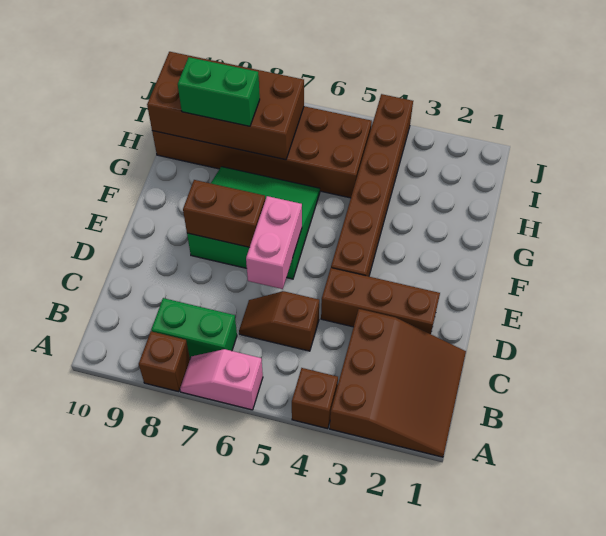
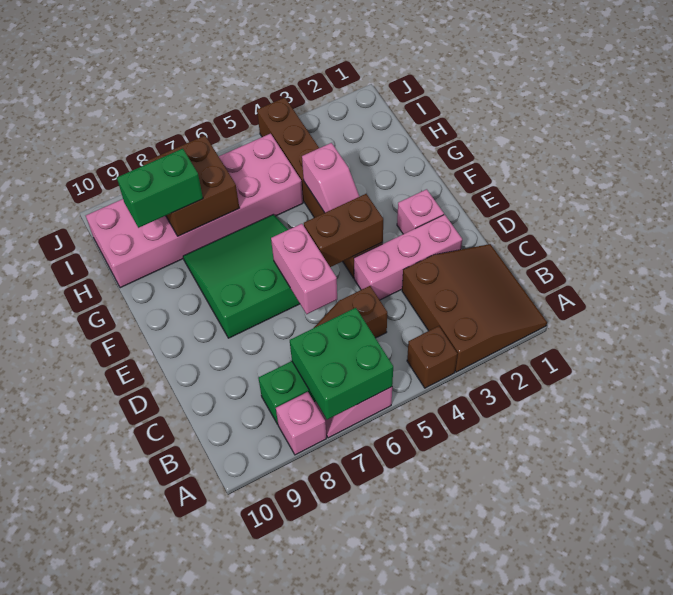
none -> green 2x2 brick [290,308,393,419]
brown 1x1 brick [139,331,190,392] -> pink 1x1 brick [276,392,326,455]
brown 1x3 brick [321,268,440,334] -> pink 1x3 brick [354,215,462,300]
none -> pink 1x1 brick [397,189,444,234]
brown 1x2 brick [183,180,265,247] -> brown 1x2 brick moved to [304,194,383,267]
none -> pink 1x2 slope [302,143,359,213]
brown 2x6 brick [152,106,372,198] -> pink 2x6 brick [86,134,303,288]
brown 2x4 brick [147,52,304,160] -> brown 2x2 brick [143,136,239,236]

